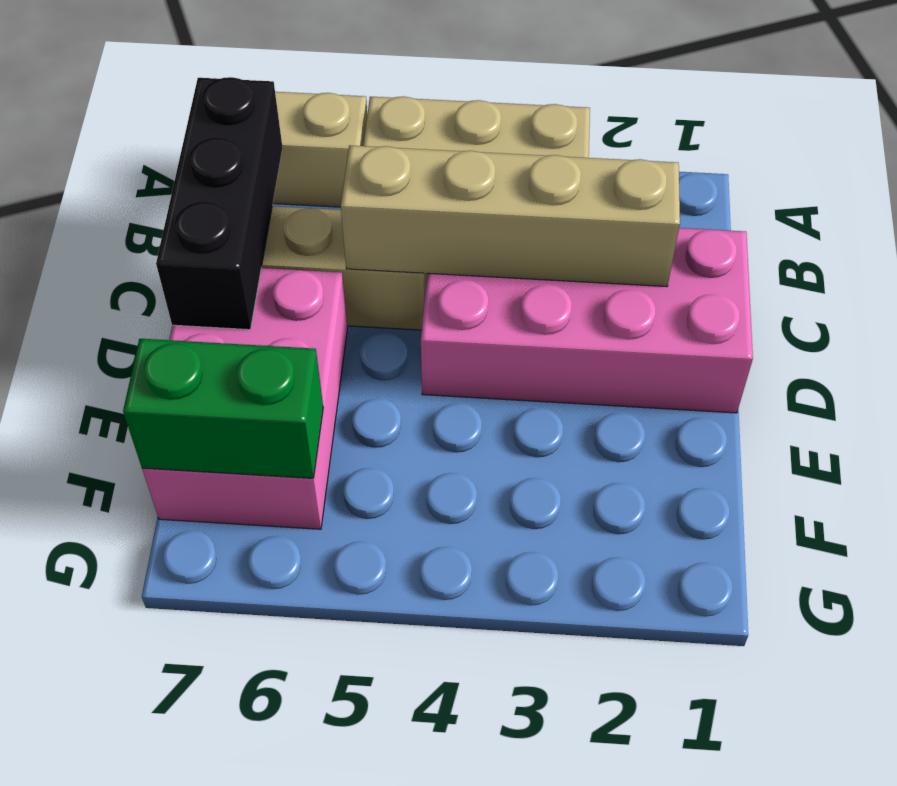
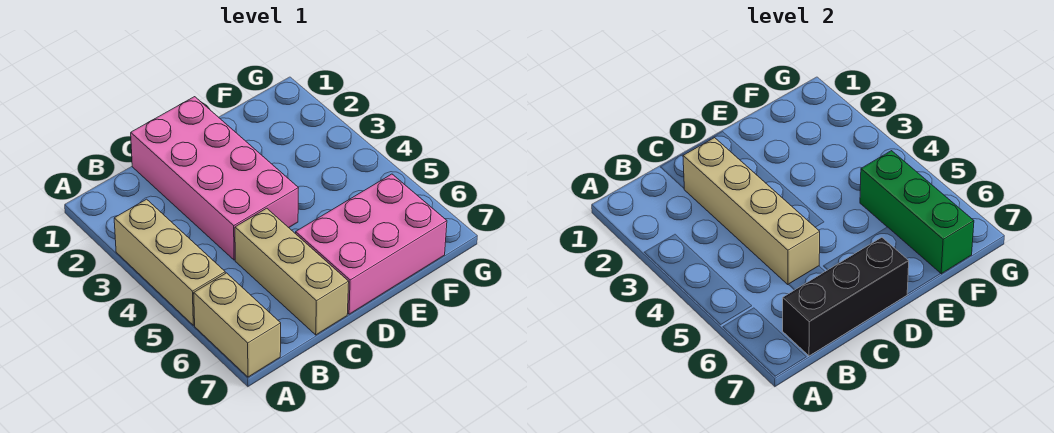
green 1x2 brick [123,339,323,478] -> green 1x3 brick [860,151,974,274]

